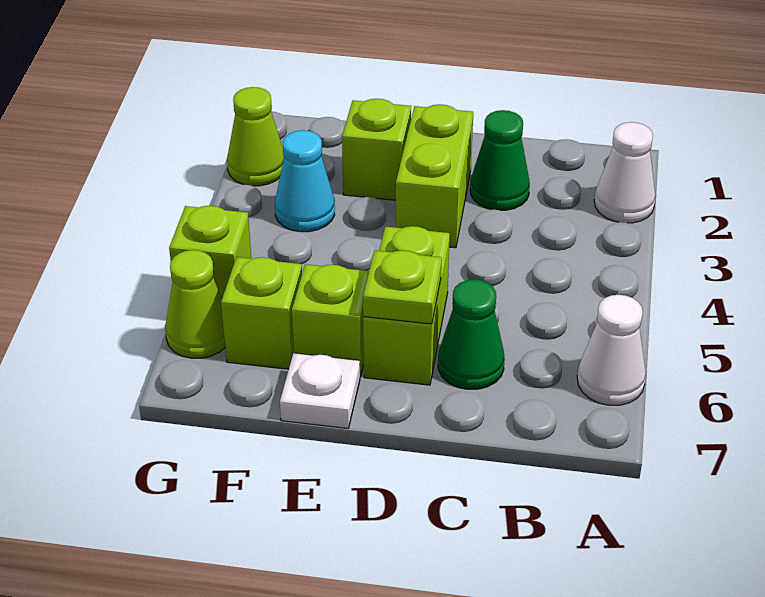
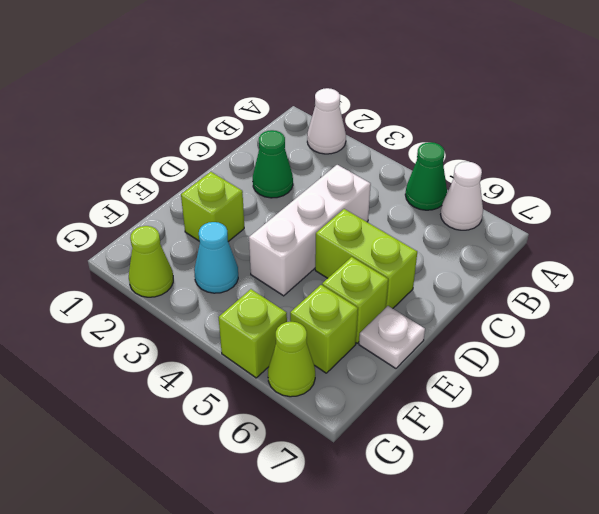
none -> white 1x3 brick [249,165,371,296]
green 1x1 cone [438,279,505,389] -> green 1x1 cone moved to [405,142,447,210]
lime 1x2 brick [396,104,473,248] -> none
lime 1x1 plate [363,250,442,324] -> none

